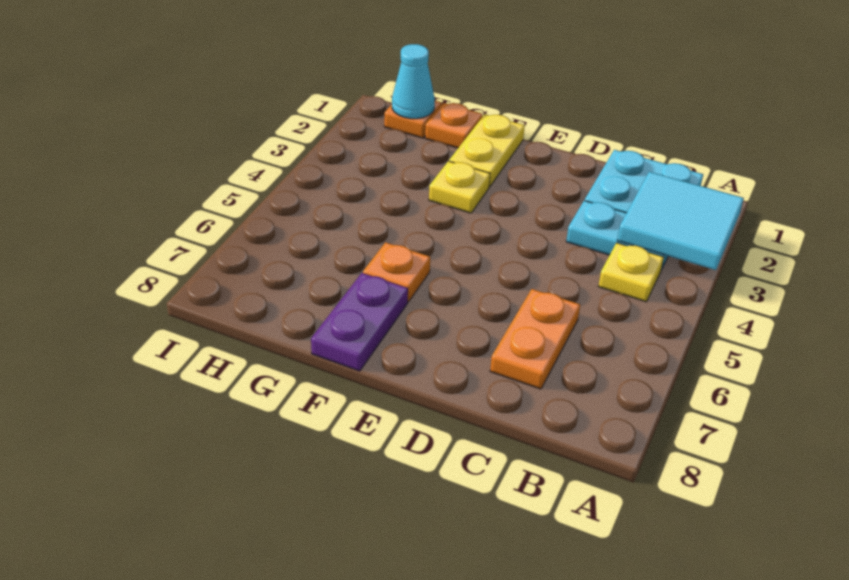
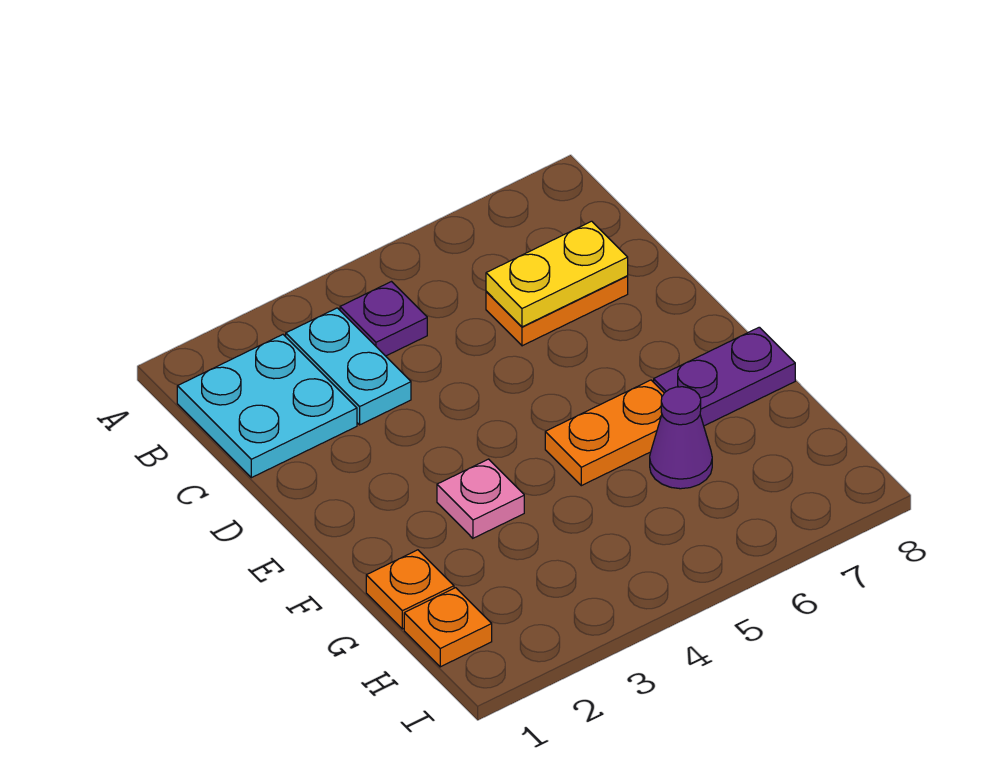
cyan 2x2 tile [617,172,744,270] -> none
yellow 1x1 plate [598,243,664,302] -> purple 1x1 plate [340,282,427,356]
yellow 1x2 plate [449,114,525,187] -> yellow 1x2 plate moved to [486,221,628,327]
yellow 1x1 plate [429,161,490,213] -> pink 1x1 plate [437,459,524,538]
orange 1x1 plate [363,242,430,302] -> orange 1x2 plate [545,380,664,486]
none -> purple 1x1 cone [650,387,712,489]
cyan 1x1 cone [392,44,435,119] -> none

